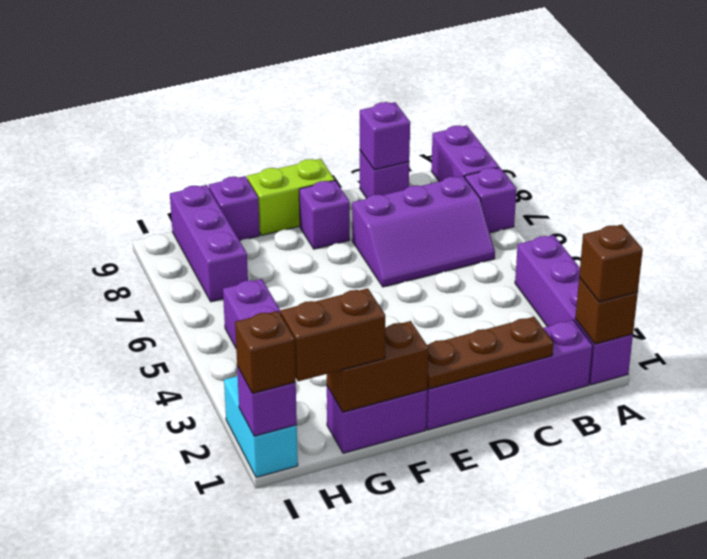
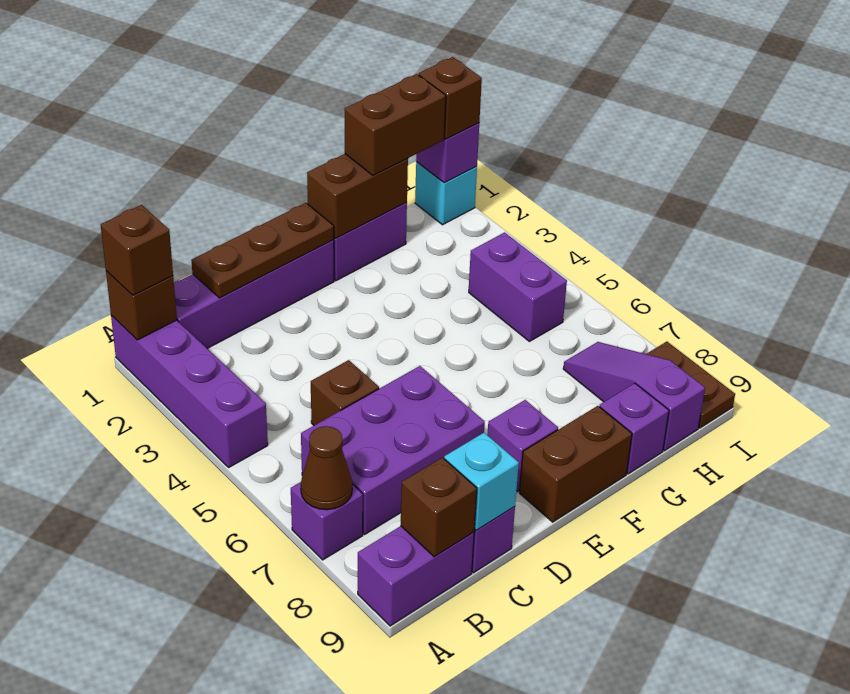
none -> brown 1x1 cone [301,426,352,510]
purple 1x2 brick [431,125,499,182] -> purple 1x2 brick turned to [358,526,474,626]
purple 2x3 slope [352,176,495,287] -> purple 2x3 brick [301,366,485,534]
none -> brown 1x1 brick [401,457,477,557]
none -> brown 1x1 brick [311,360,379,425]
purple 1x1 brick [360,102,410,170] -> cyan 1x1 brick [444,433,519,530]
lime 1x2 brick [247,159,335,235] -> brown 1x2 brick [520,406,632,522]
purple 1x3 brick [170,185,248,302] -> purple 1x3 slope [563,342,705,451]
cyan 1x2 brick [224,376,298,477] -> cyan 1x1 brick [415,162,477,225]
none -> brown 1x2 plate [647,342,735,428]

